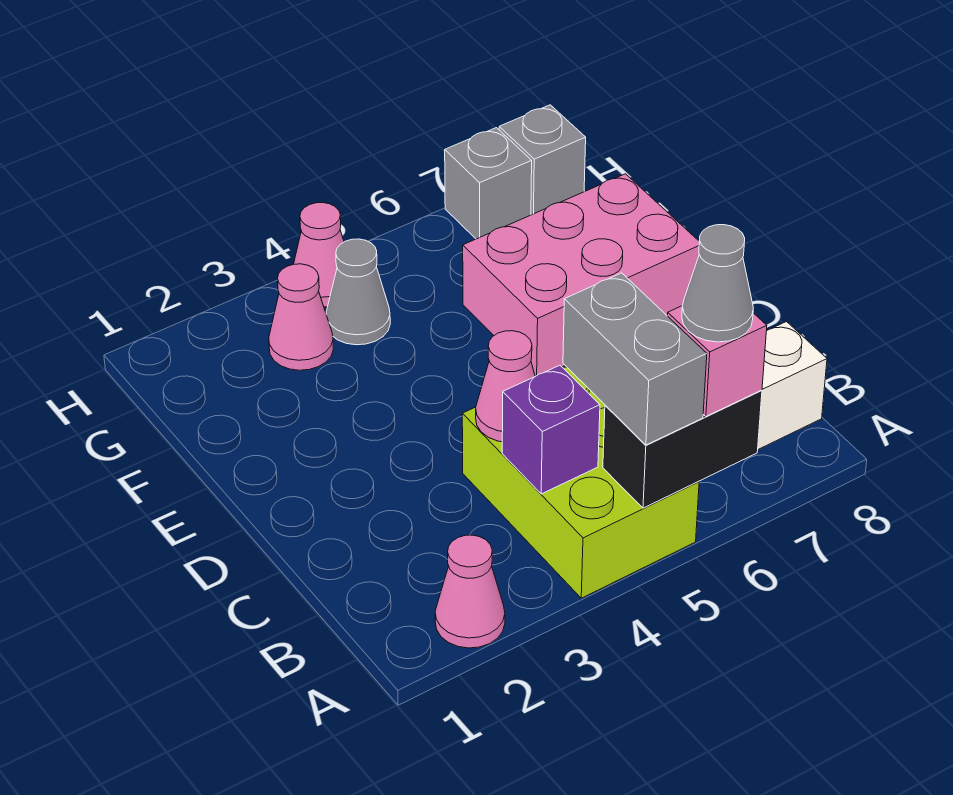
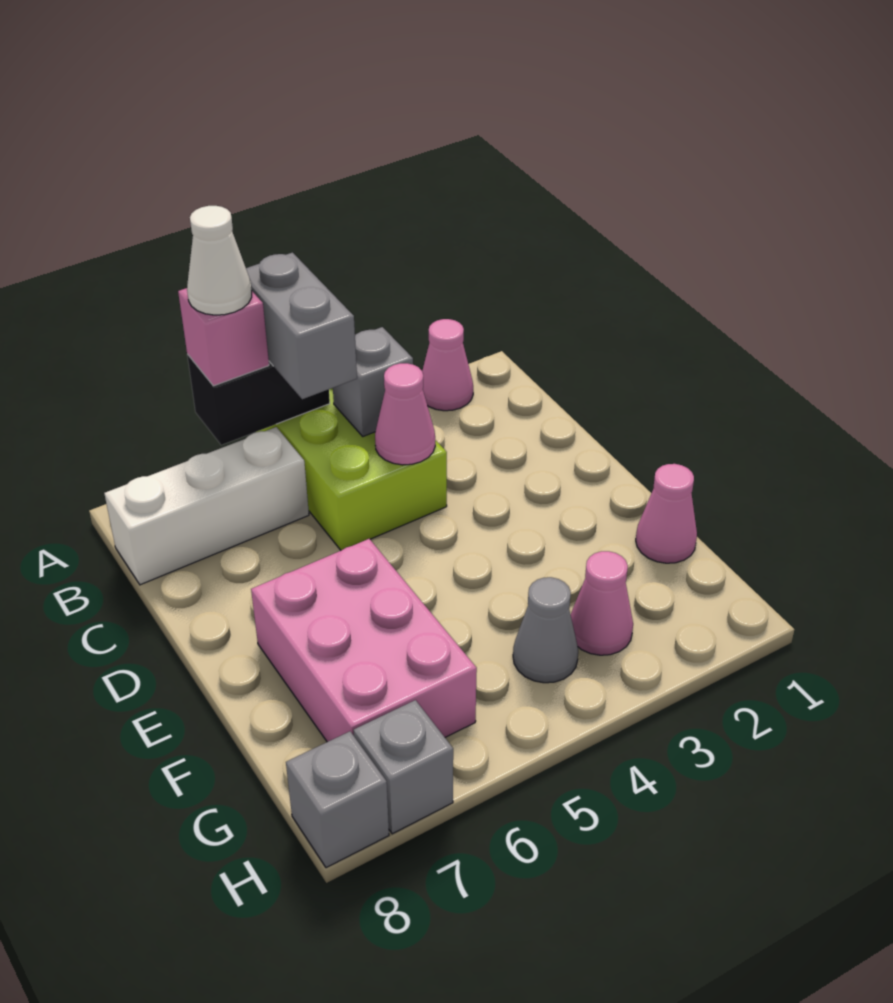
grey 1x1 cone [682,225,753,342] -> white 1x1 cone [187,206,252,315]
purple 1x1 brick [502,365,600,494] -> grey 1x1 brick [333,327,413,436]
pink 2x3 brick [463,174,699,376] -> pink 2x3 brick turned to [251,539,477,742]
pink 1x1 cone [294,203,344,307] -> pink 1x1 cone moved to [636,464,697,563]

